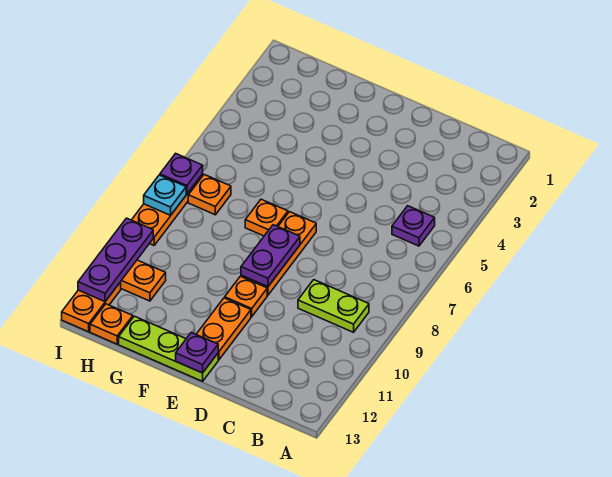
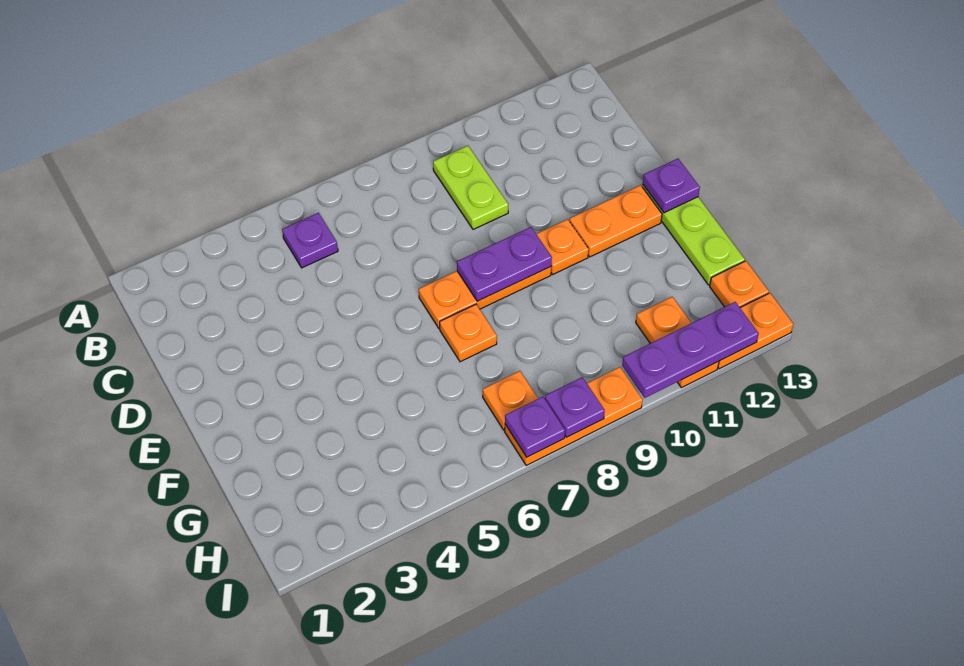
cyan 1x1 plate [144,175,186,215] -> purple 1x1 plate [545,377,605,437]

